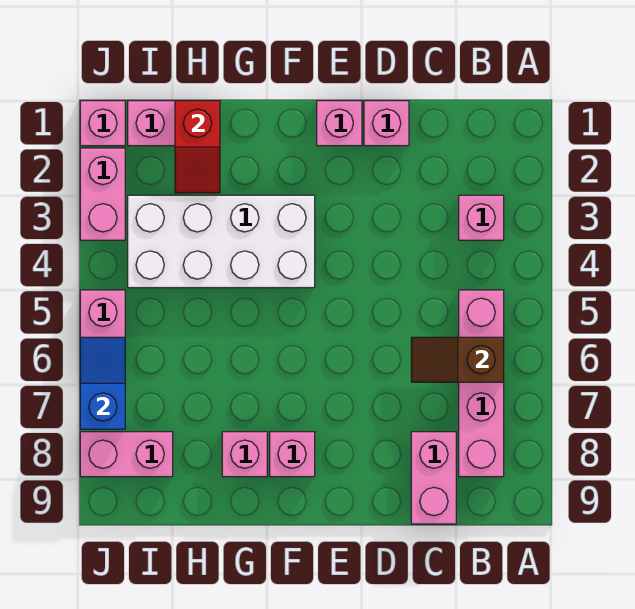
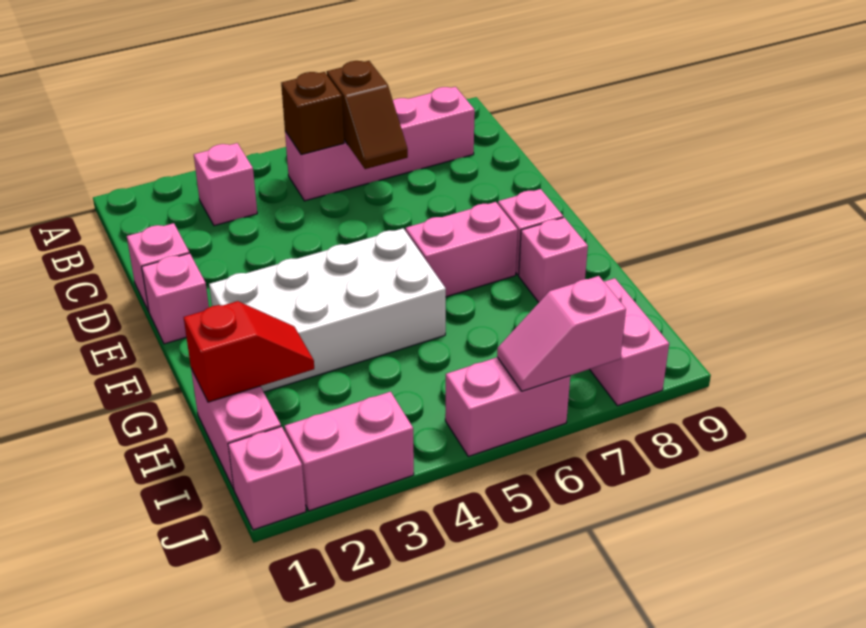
none -> brown 1x1 brick [281,72,344,155]
pink 1x2 brick [411,432,456,524] -> pink 1x2 brick moved to [406,202,518,297]
white 2x4 brick [128,195,315,288] -> white 2x4 brick turned to [209,228,446,392]
blue 1x2 slope [80,337,125,429] -> pink 1x2 slope [497,276,626,391]

